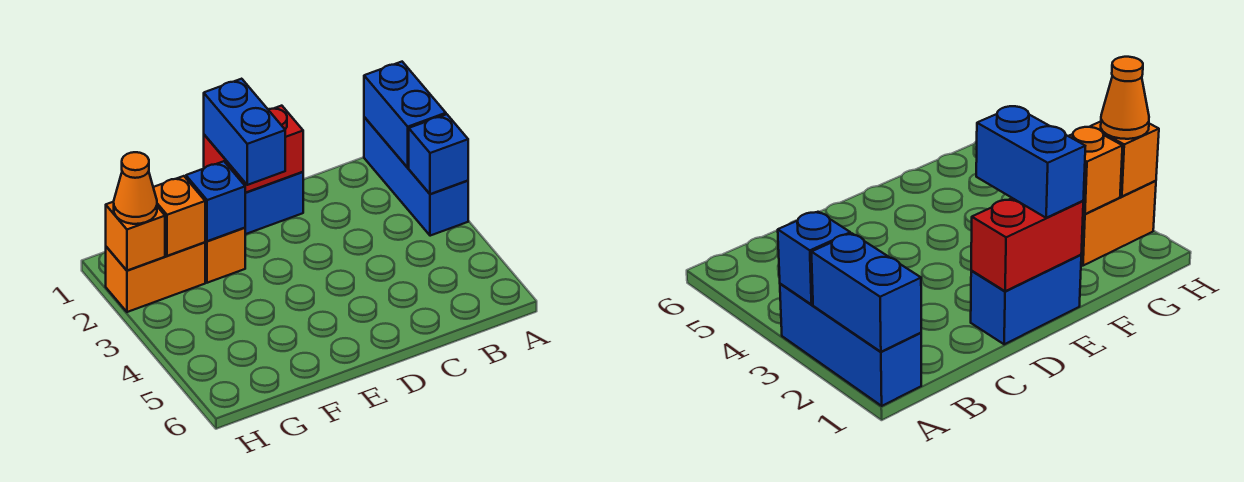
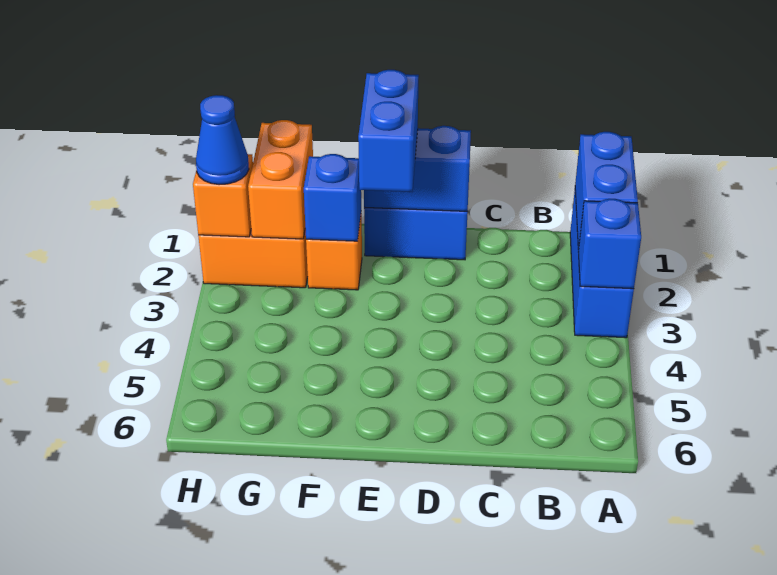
red 1x2 brick [204,106,303,193] -> blue 1x2 brick [364,126,471,211]
orange 1x1 brick [153,176,205,256] -> orange 1x2 brick [248,120,313,239]
orange 1x1 cone [114,152,157,224] -> blue 1x1 cone [196,95,249,185]

